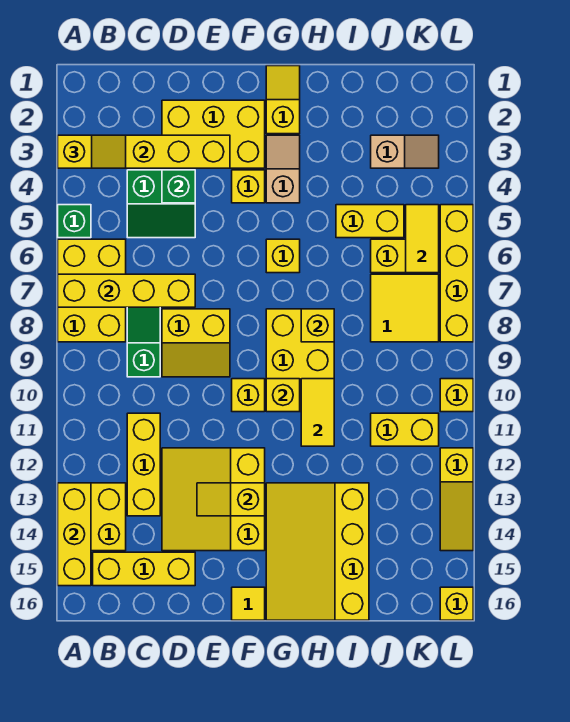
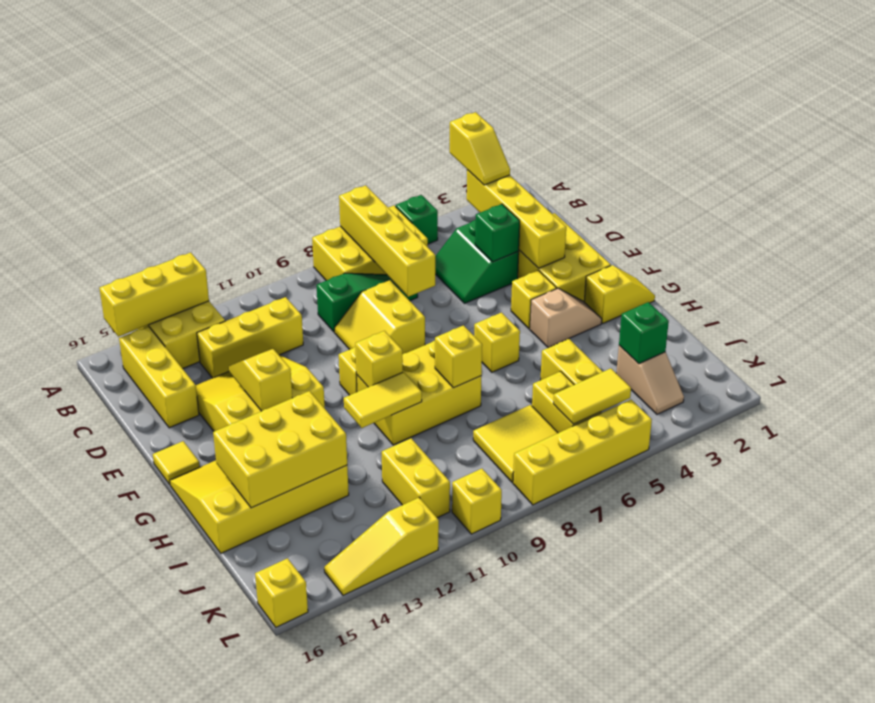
none -> yellow 2x3 brick [213,391,347,508]
none -> green 1x1 brick [619,302,669,364]

